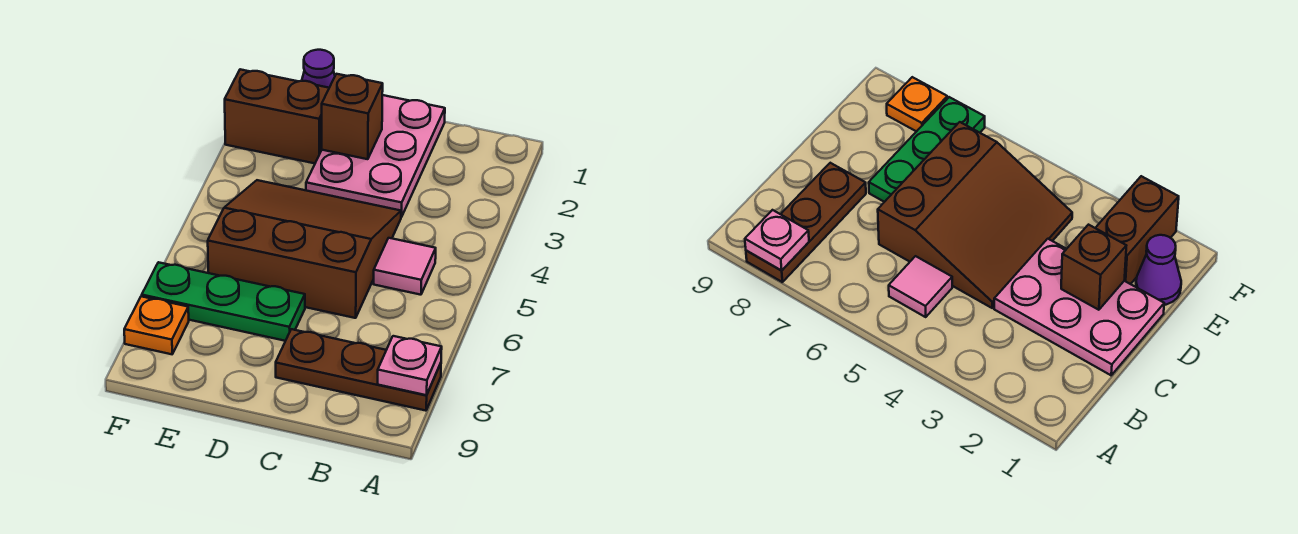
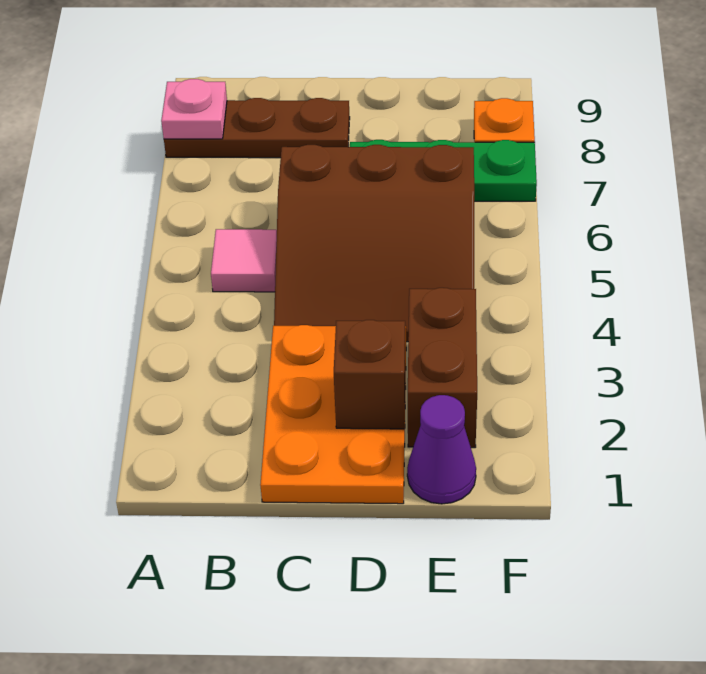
pink 2x3 plate [306,95,445,217] -> orange 2x3 plate [260,325,406,504]
brown 1x2 brick [225,69,329,163] -> brown 1x2 brick turned to [408,288,477,448]

